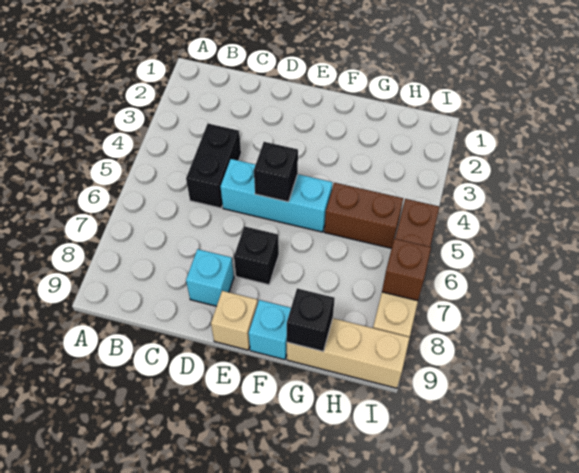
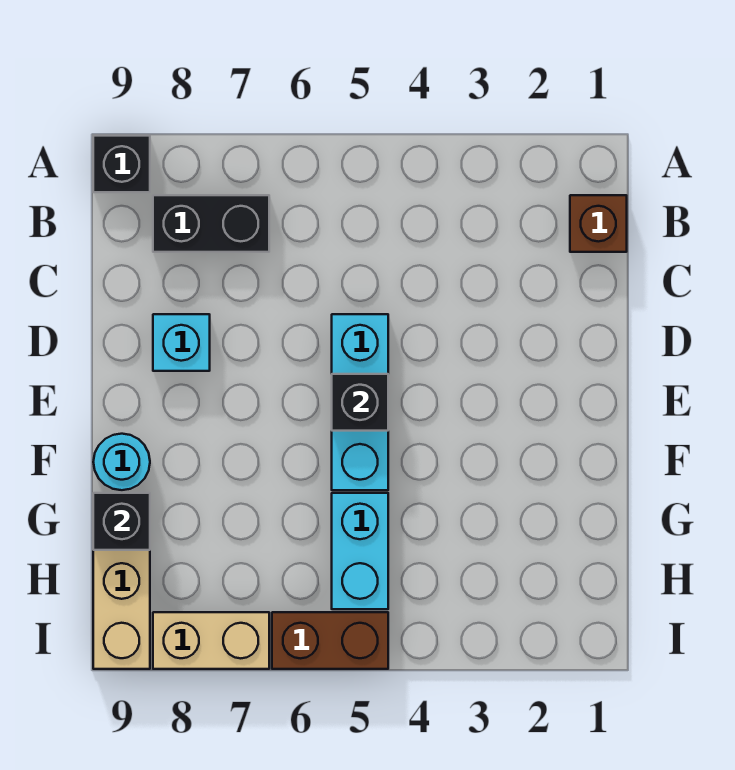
black 1x2 brick [186,124,241,208] -> black 1x2 brick moved to [153,195,269,252]
black 1x1 brick [234,226,279,285] -> black 1x1 brick moved to [93,136,150,192]
tan 1x1 brick [211,291,258,350] -> none
cyan 1x1 brick [249,300,291,360] -> cyan 1x1 round brick [93,434,150,490]
brown 1x2 brick [324,183,403,248] -> cyan 1x2 brick [332,493,388,609]
brown 1x1 brick [382,239,431,301] -> brown 1x1 brick moved to [570,195,627,252]

